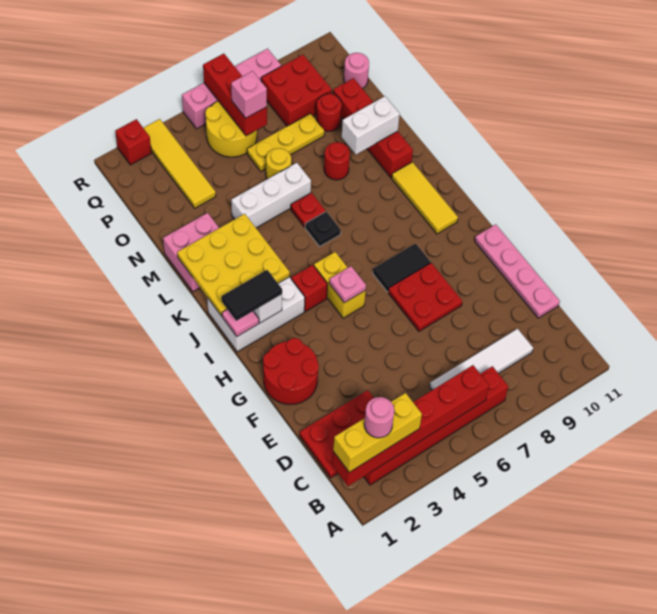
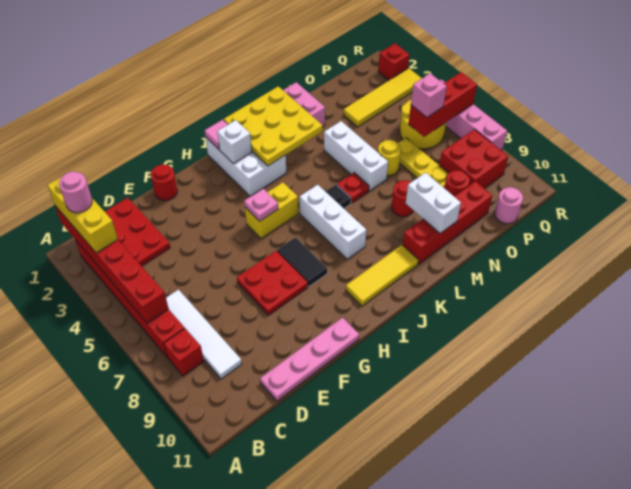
red 2x2 round brick [263,338,319,404] -> red 1x1 round brick [151,165,178,200]
black 1x2 tile [221,270,282,321] -> none
red 1x1 brick [291,265,327,312] -> red 1x1 brick moved to [164,328,204,376]
none -> white 1x3 brick [300,185,366,259]

